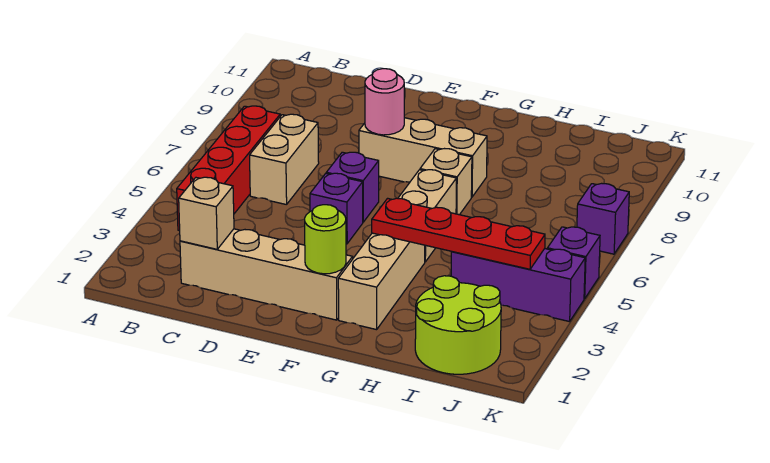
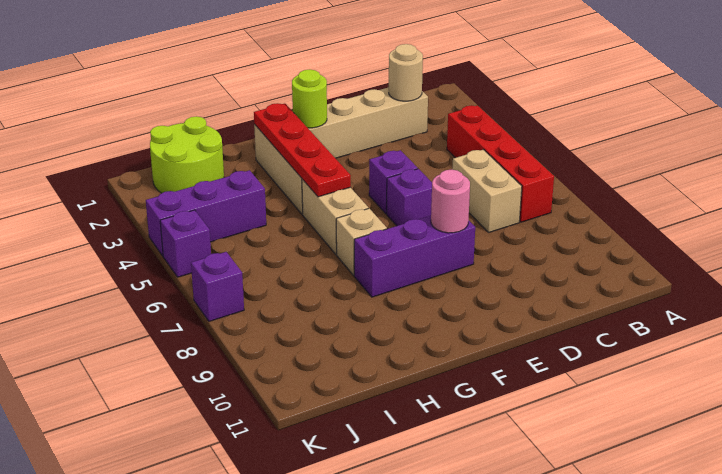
tan 1x1 brick [179,177,234,249] -> tan 1x1 round brick [389,44,423,101]
tan 1x3 brick [359,118,487,197] -> purple 1x3 brick [354,216,475,297]
red 1x4 plate [372,198,545,269] -> red 1x4 plate turned to [254,103,351,197]

